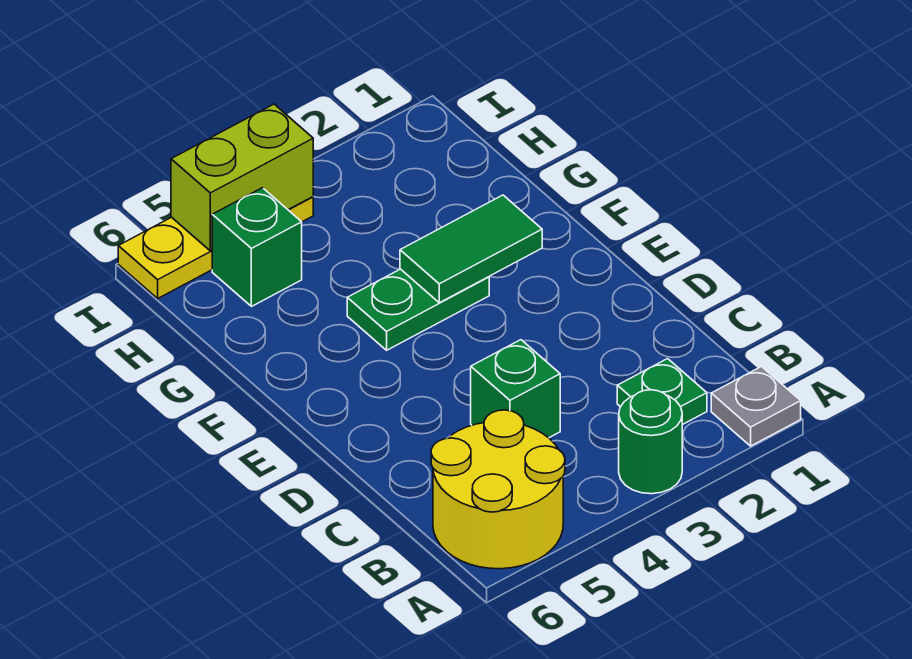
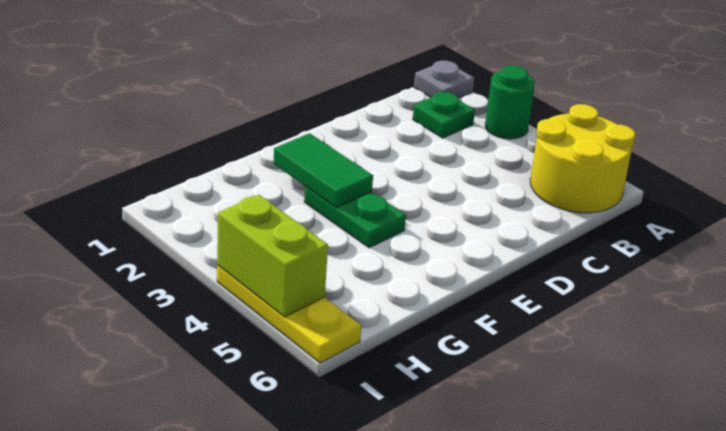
green 1x1 brick [471,340,560,438] -> none
green 1x1 brick [212,188,302,307] -> none

